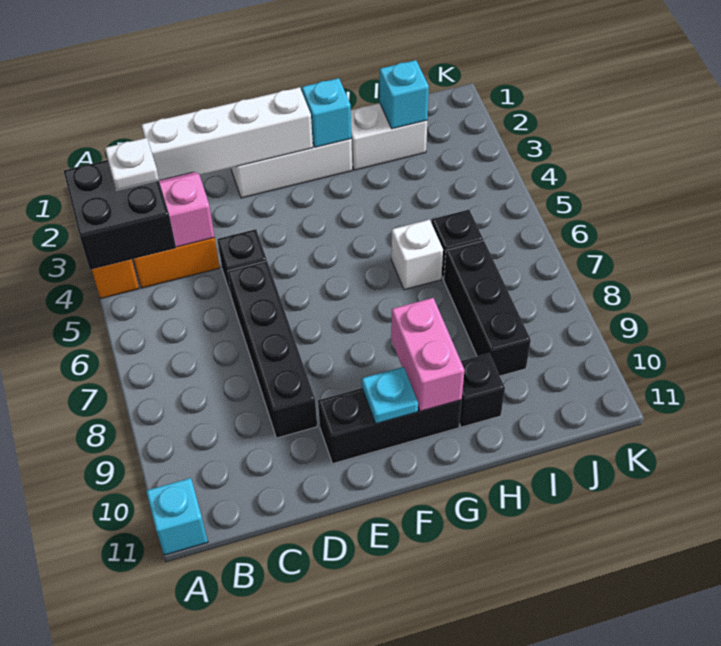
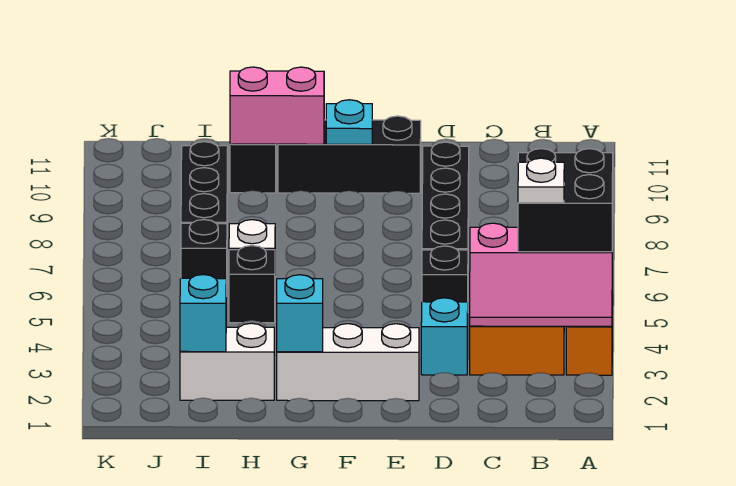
cyan 1x1 brick [146,478,208,555] -> cyan 1x1 brick moved to [421,298,468,375]
white 1x4 brick [142,87,313,180] -> none
pink 1x2 brick [391,298,465,411] -> pink 1x2 brick turned to [230,67,324,144]
none -> black 1x1 brick [229,246,275,323]

